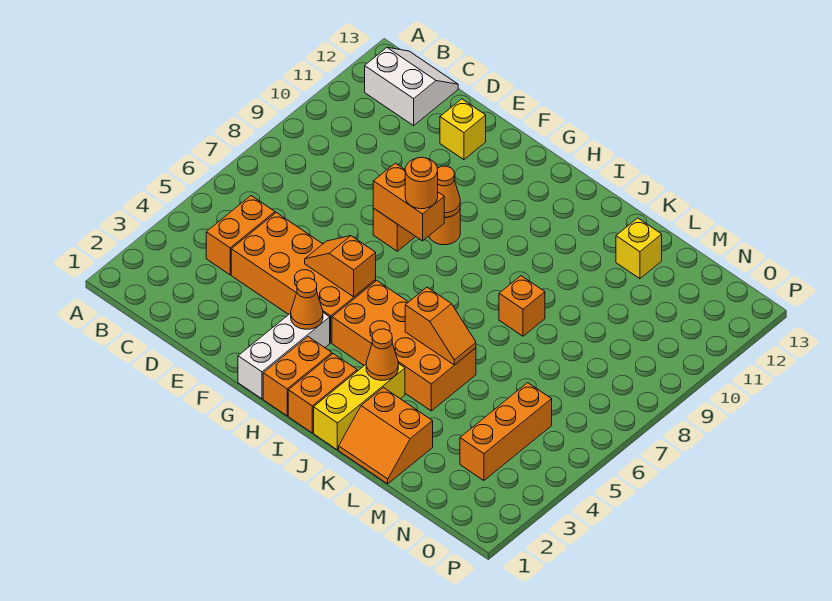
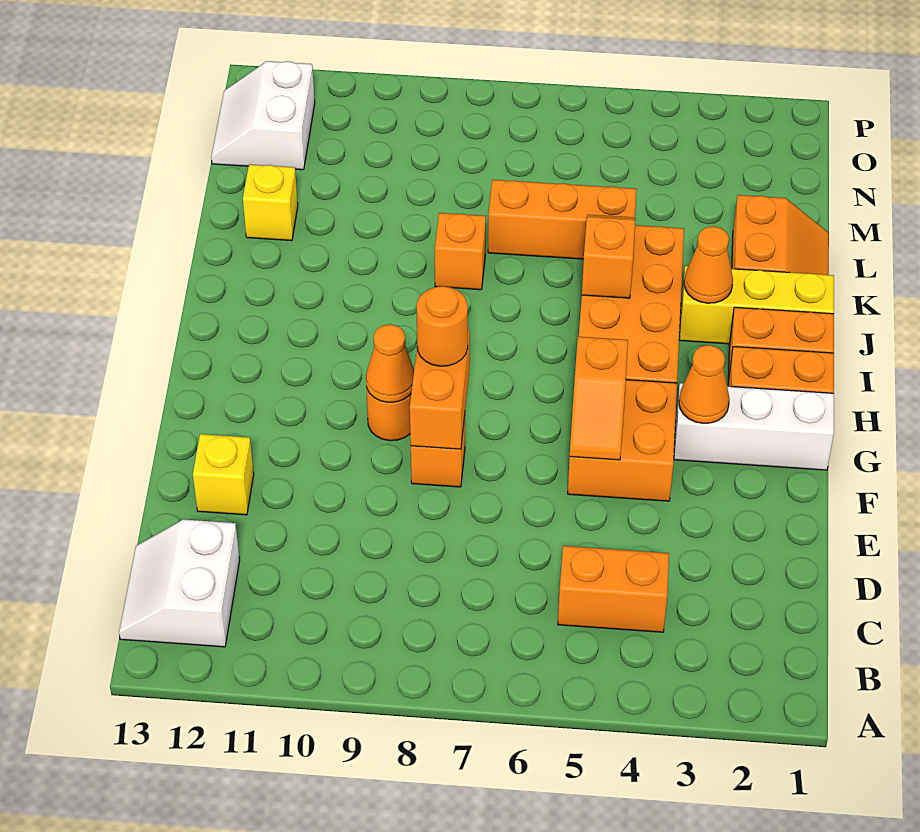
orange 2x4 brick [231,213,376,343] -> orange 2x2 brick [568,380,677,501]
orange 1x3 brick [460,383,552,481] -> orange 1x3 brick moved to [488,180,637,259]
none -> white 2x2 slope [211,61,315,170]

